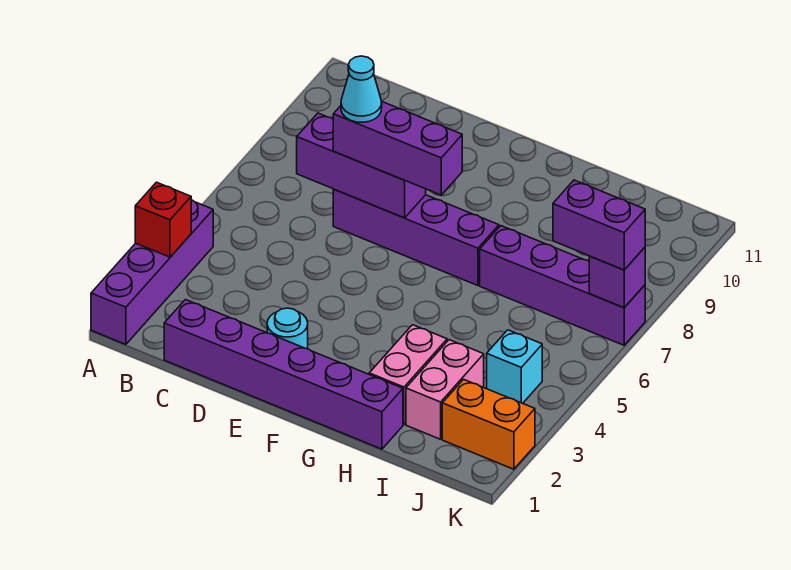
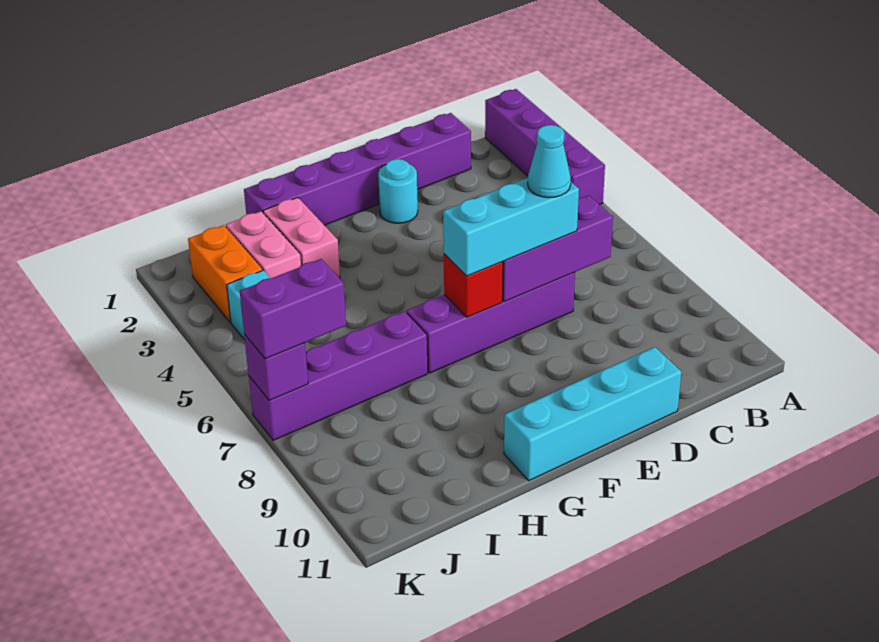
red 1x1 brick [135,182,191,257] -> red 1x1 brick moved to [444,254,503,317]
purple 1x3 brick [333,102,462,195] -> cyan 1x3 brick [443,178,579,276]
none -> cyan 1x4 brick [504,347,681,481]
orange 1x2 brick [442,379,535,469] -> orange 1x2 brick turned to [188,225,263,322]

